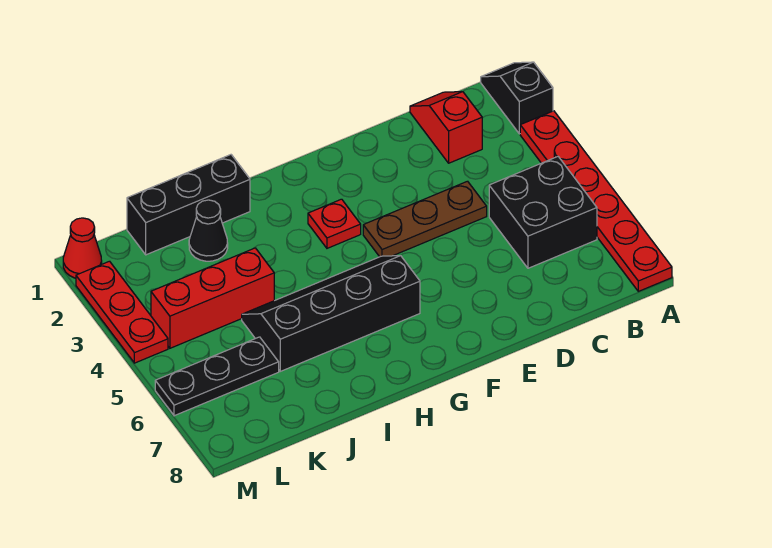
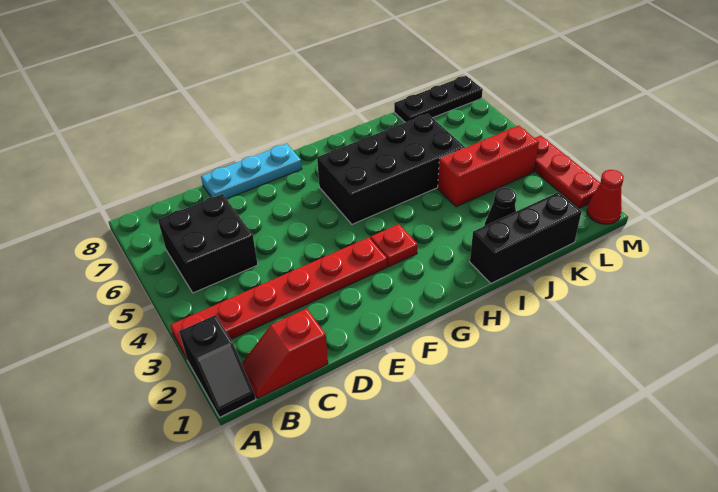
red 1x6 plate [520,111,672,291] -> red 1x6 plate turned to [170,237,387,359]
red 1x2 slope [410,92,482,163] -> red 1x2 slope turned to [242,308,328,398]
brown 1x3 plate [363,181,487,257] -> none
none -> cyan 1x3 plate [201,144,302,199]
black 2x4 slope [242,256,420,371] -> black 2x4 brick [317,114,465,224]
black 1x3 plate [155,337,279,416] -> black 1x3 plate moved to [394,76,483,122]

